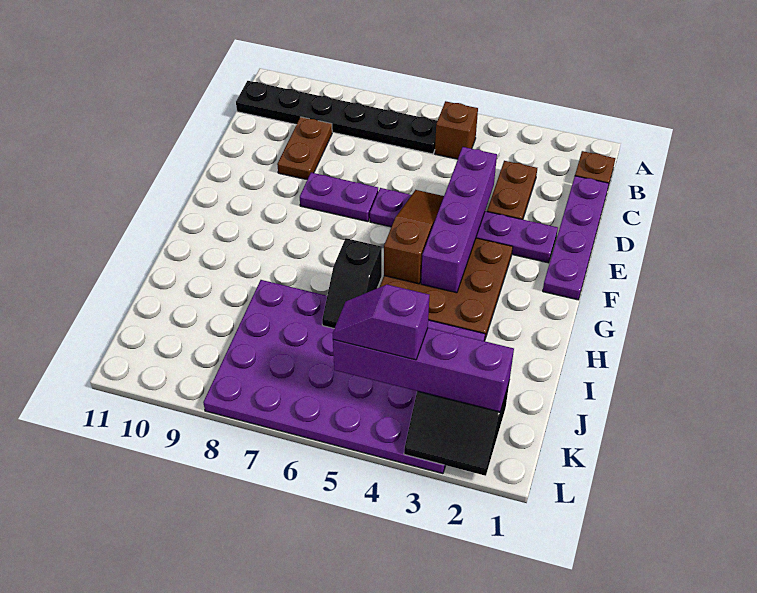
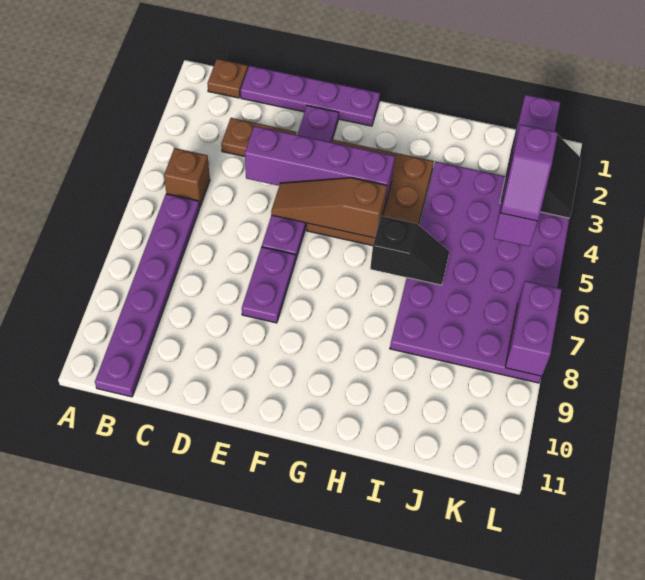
black 1x6 plate [236,81,437,154] -> purple 1x6 plate [95,194,200,397]
brown 1x2 plate [277,117,332,180] -> none
none -> purple 1x2 brick [505,281,562,376]

